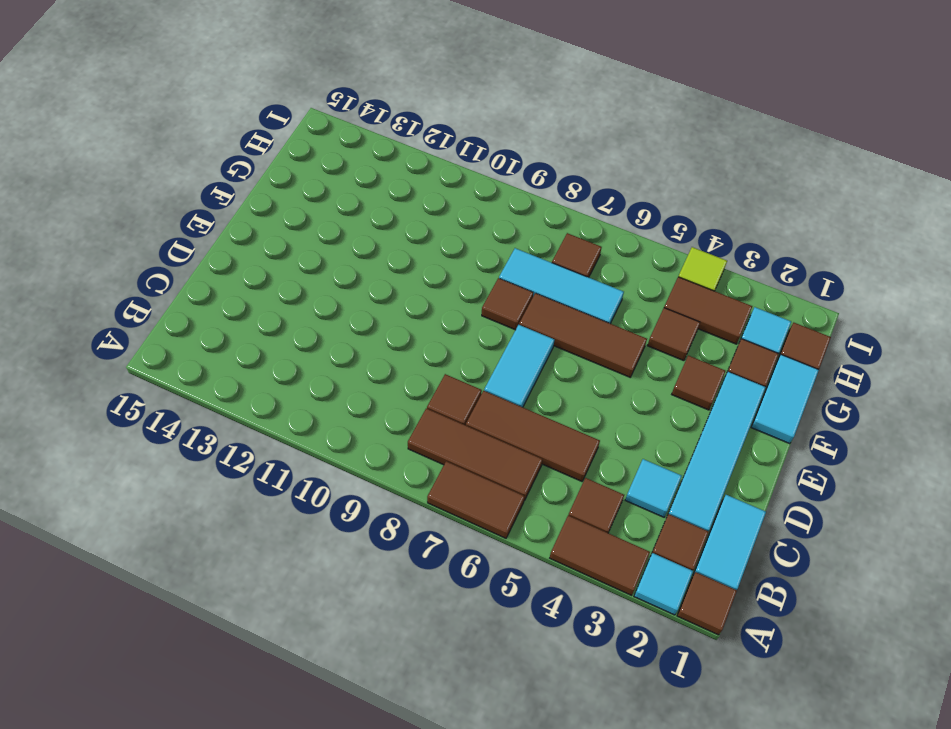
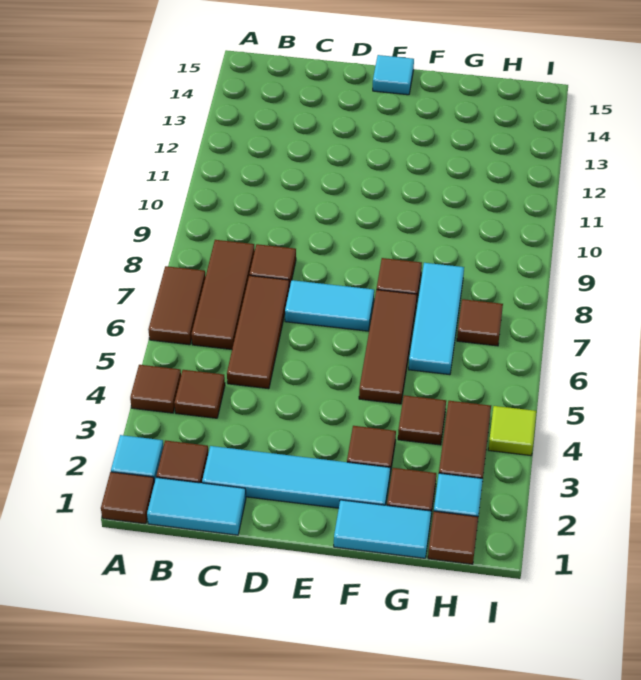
brown 1x2 tile [550,516,650,595] -> brown 1x1 tile [130,365,181,413]
cyan 1x1 tile [625,459,682,517] -> cyan 1x1 tile moved to [373,55,414,95]

